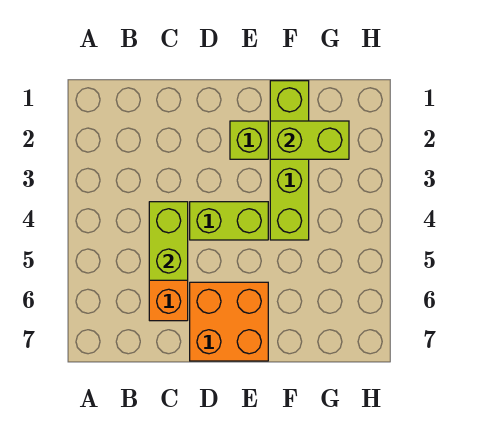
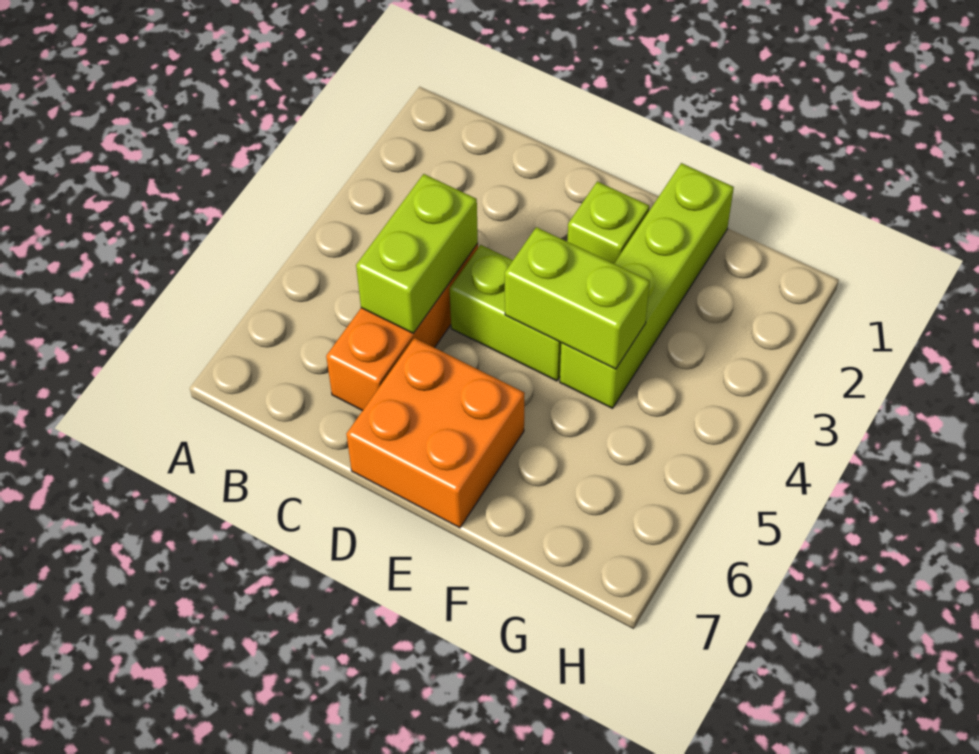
lime 1x2 brick [270,121,349,159] -> lime 1x2 brick moved to [505,227,650,369]

